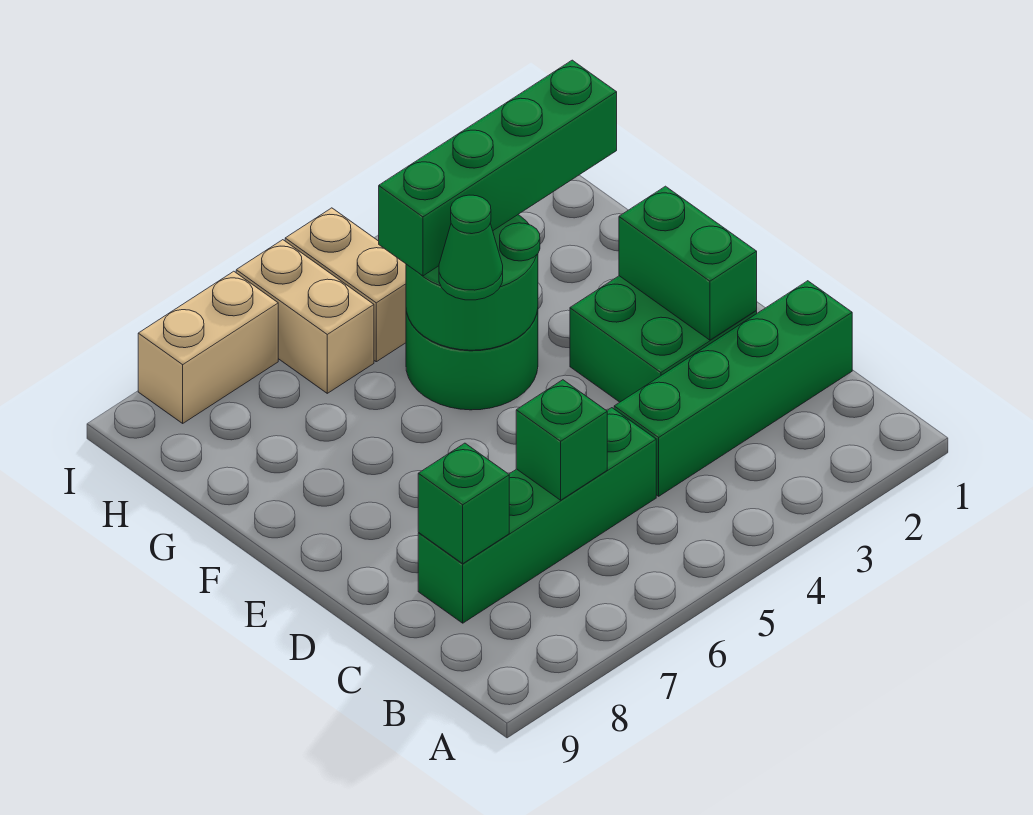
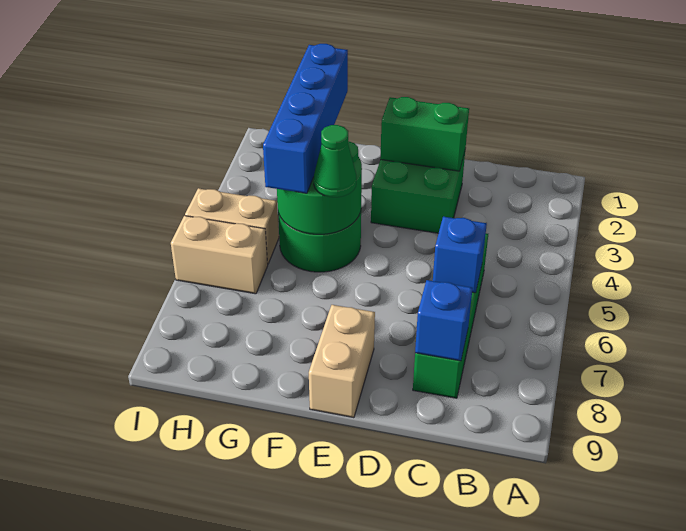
green 1x4 brick [614,281,852,496] -> none
green 1x1 brick [516,380,607,500] -> blue 1x1 brick [433,217,487,293]
green 1x1 brick [418,443,509,564] -> blue 1x1 brick [415,280,473,361]
green 1x4 brick [379,60,617,276] -> blue 1x4 brick [263,44,348,193]
tan 1x2 brick [138,271,278,423] -> tan 1x2 brick moved to [309,305,375,418]

